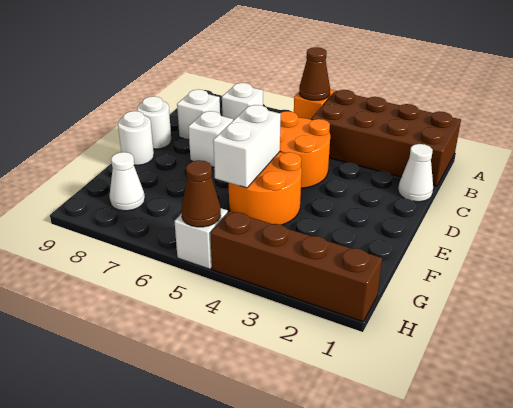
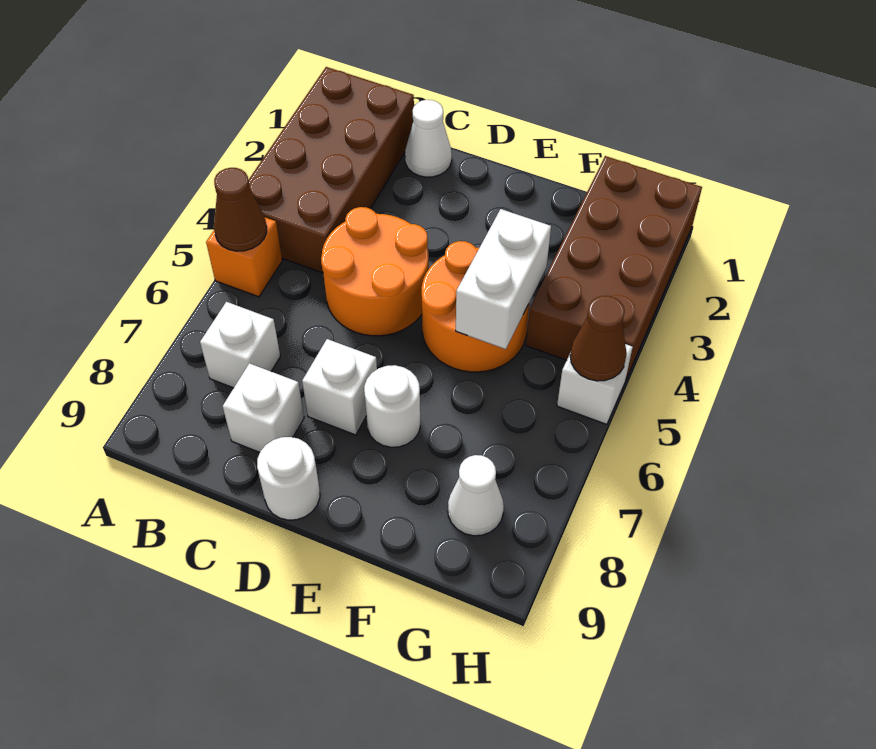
white 1x2 brick [213,105,281,188] -> white 1x2 brick turned to [456,209,551,349]
white 1x1 round brick [118,111,154,165] -> white 1x1 round brick moved to [364,365,420,447]
brown 1x4 brick [210,211,382,322] -> brown 2x4 brick [526,156,702,381]

